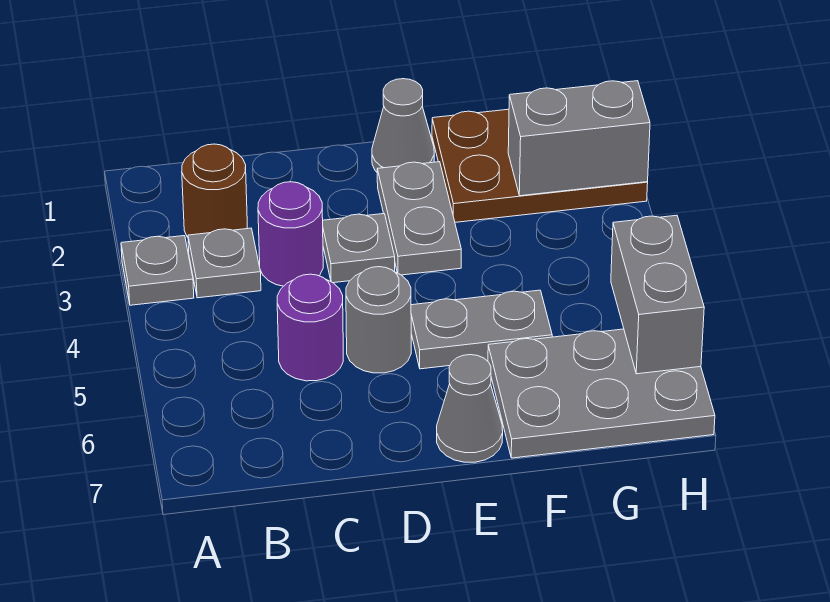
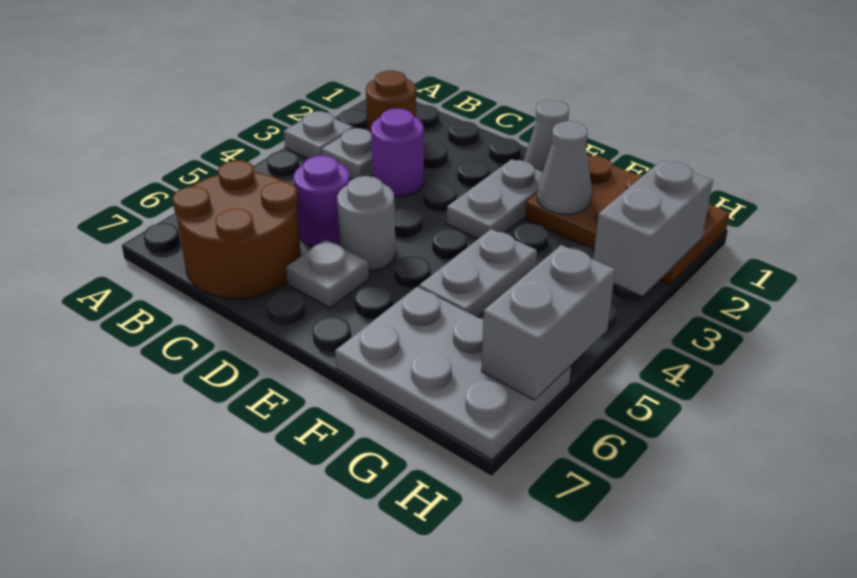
none -> brown 2x2 round brick [173,160,301,298]
grey 1x1 plate [323,214,395,283] -> grey 1x1 plate moved to [286,240,369,308]
grey 1x2 plate [411,290,552,369] -> grey 1x2 plate turned to [419,229,537,317]
grey 1x1 cone [437,355,503,462] -> grey 1x1 cone moved to [537,121,592,214]
grey 1x2 brick [508,81,650,196] -> grey 1x2 brick turned to [593,160,713,296]

